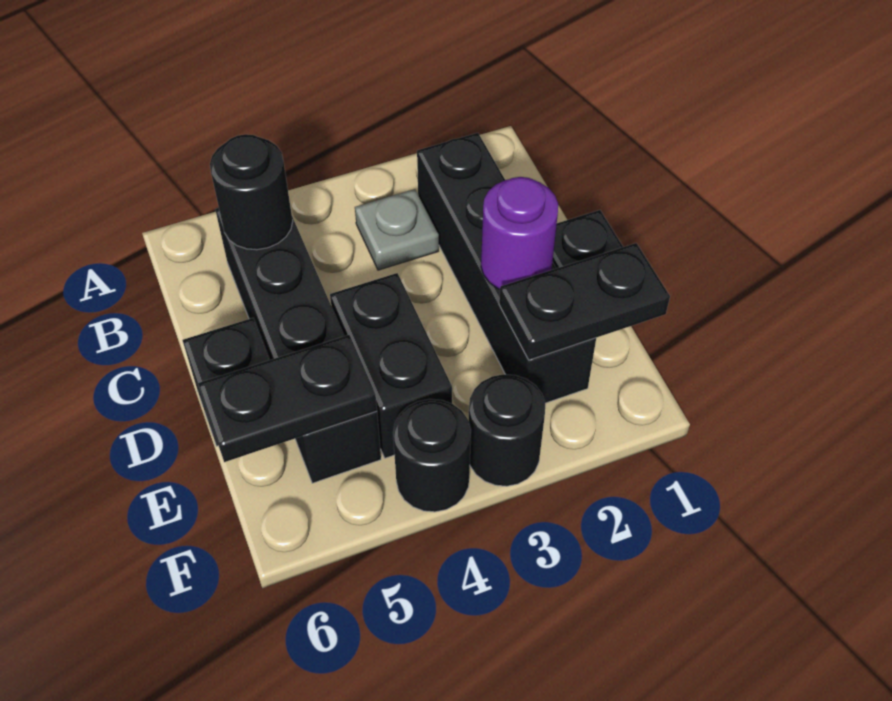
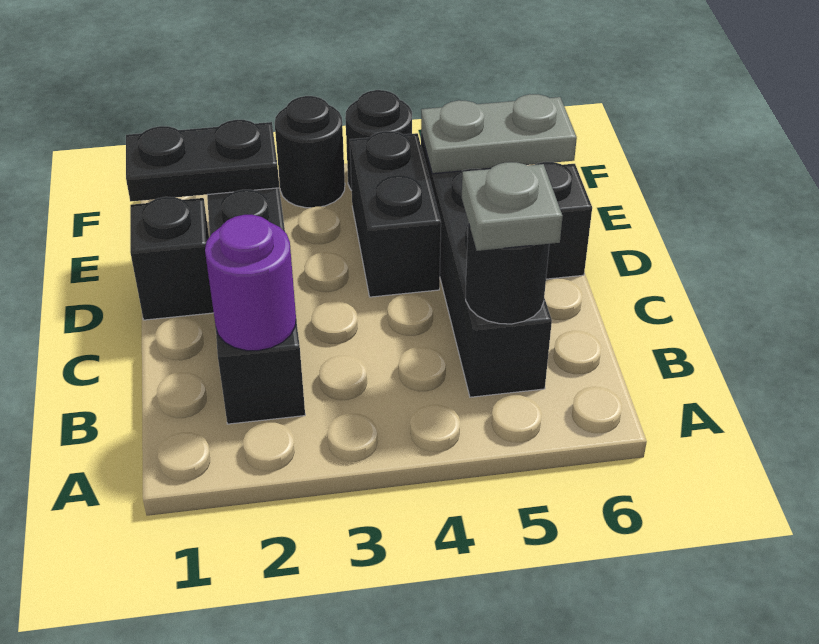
grey 1x1 plate [355,189,439,270] -> grey 1x1 plate moved to [462,162,563,251]
purple 1x1 round brick [481,177,558,289] -> purple 1x1 round brick moved to [205,215,296,351]
black 1x2 plate [198,335,377,462] -> grey 1x2 plate [421,94,577,174]

